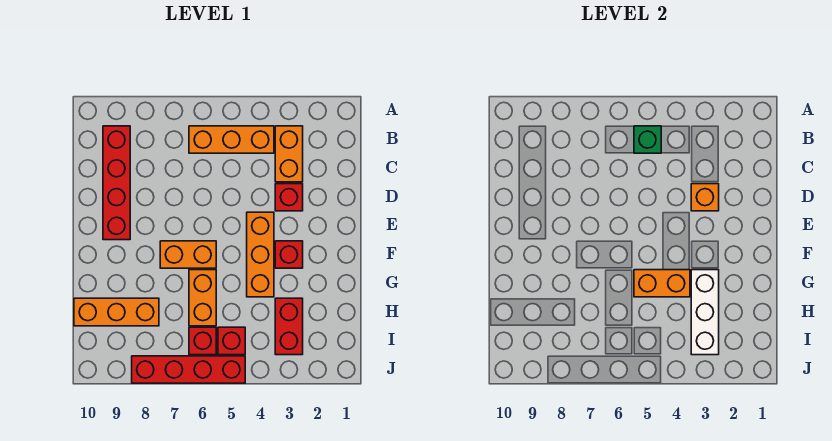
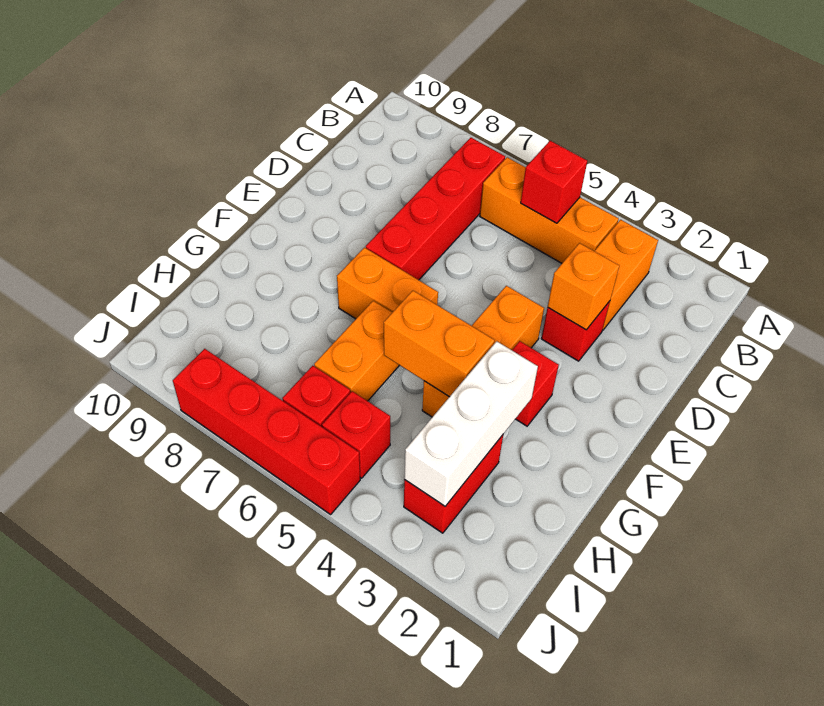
green 1x1 brick [634,126,661,153] -> red 1x1 brick [521,141,587,223]
red 1x4 brick [103,126,130,240] -> red 1x4 brick moved to [366,138,505,280]
orange 1x3 brick [74,298,159,326] -> none

